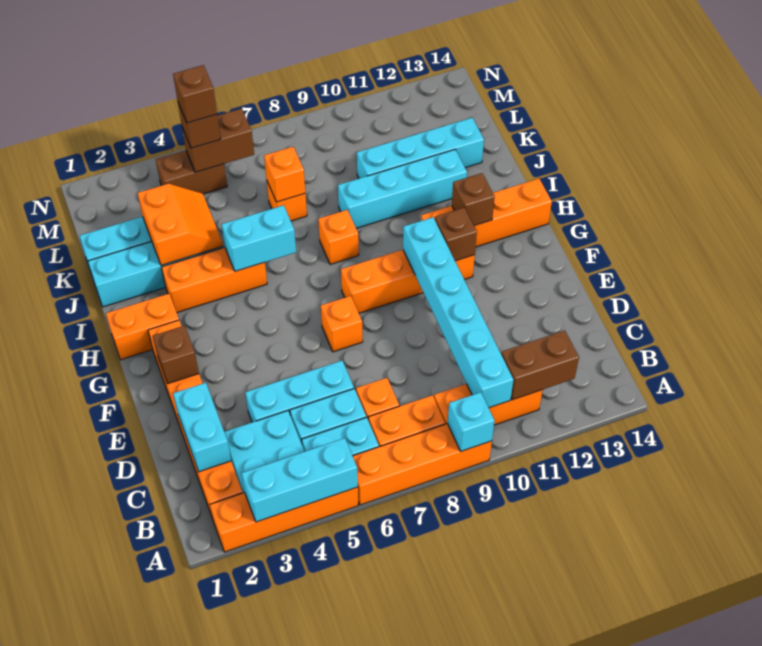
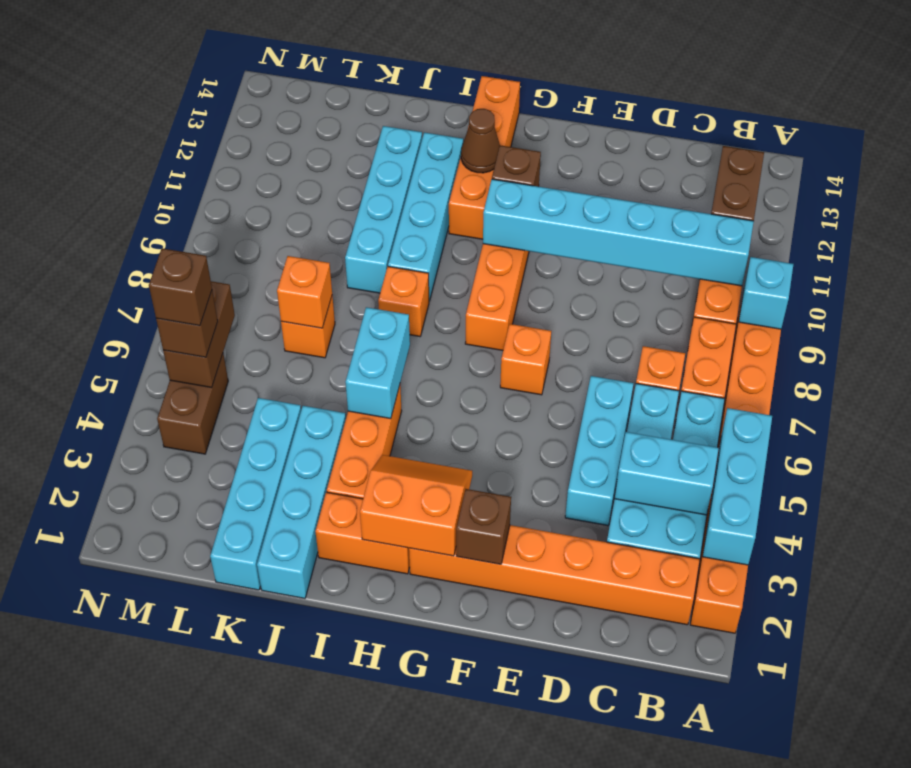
cyan 1x2 brick [173,383,231,472] -> cyan 1x2 brick moved to [615,432,719,515]
orange 1x2 brick [106,294,179,360] -> orange 1x2 brick turned to [315,492,410,574]
brown 1x1 brick [452,173,495,226] -> brown 1x1 cone [461,109,500,173]
orange 2x2 slope [138,184,223,265] -> orange 2x2 slope moved to [360,455,472,556]
cyan 1x4 brick [357,118,484,178] -> cyan 1x4 brick moved to [388,132,463,301]

